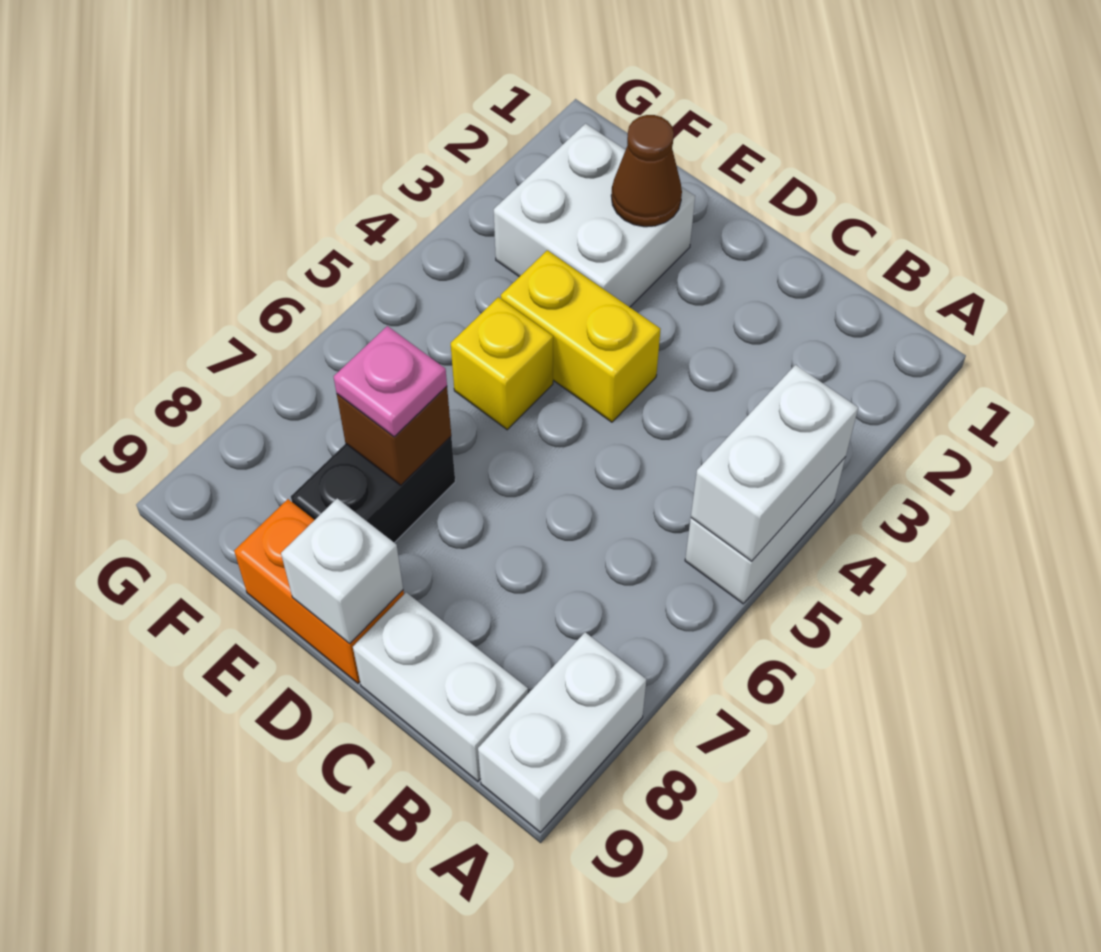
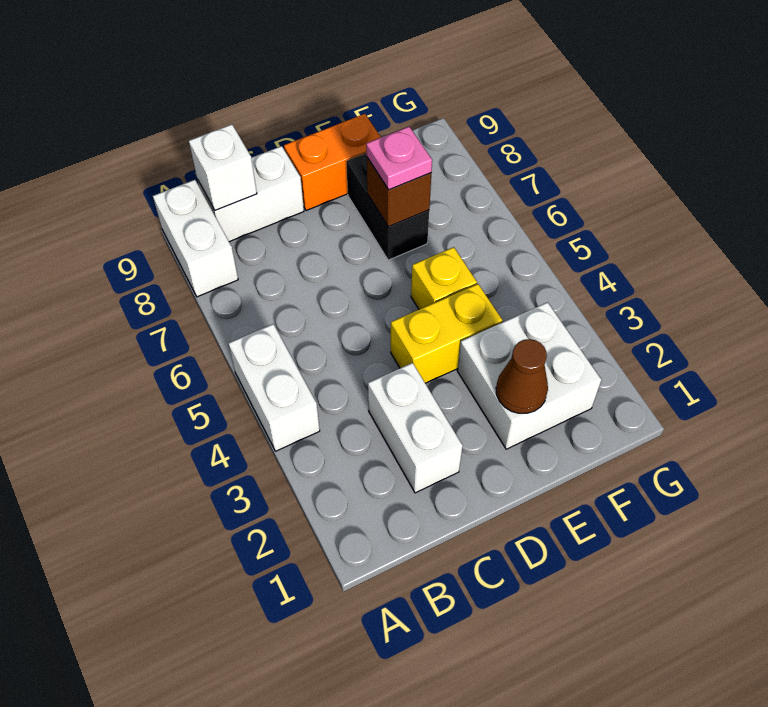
white 1x2 brick [691,365,858,561] -> white 1x2 brick moved to [368,363,463,493]
white 1x1 brick [281,498,403,643] -> white 1x1 brick moved to [189,124,257,210]

